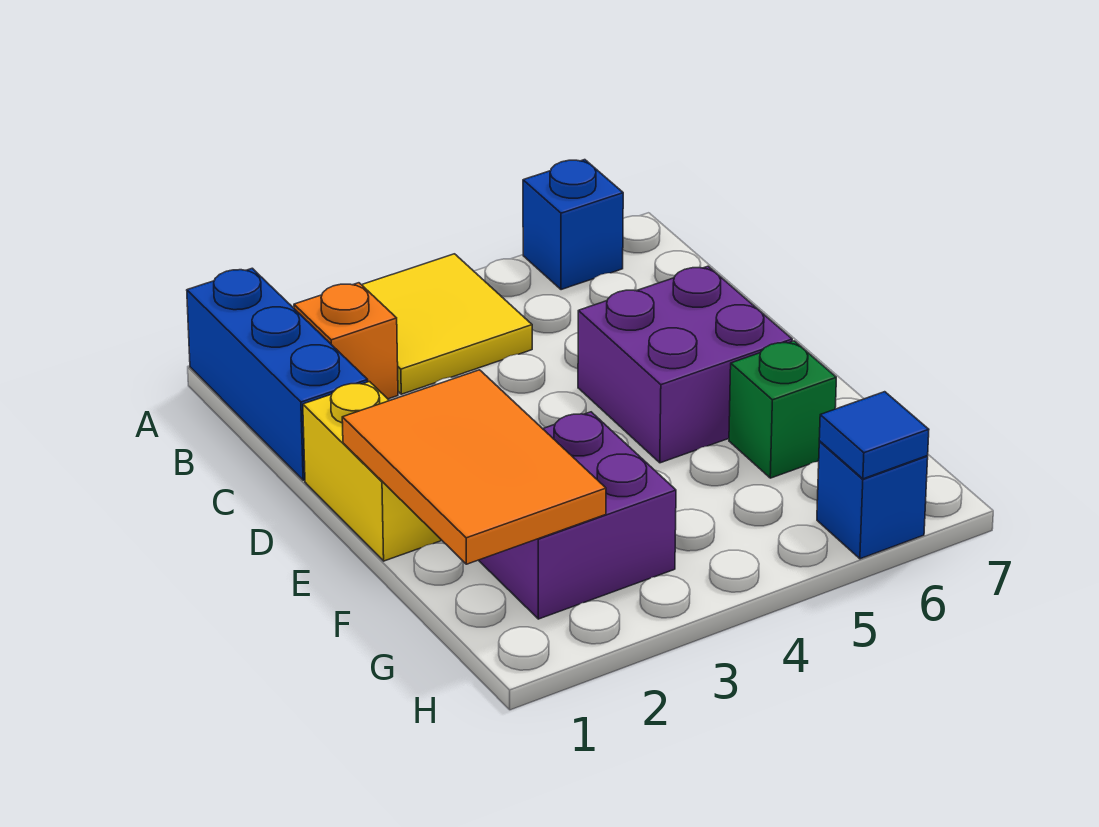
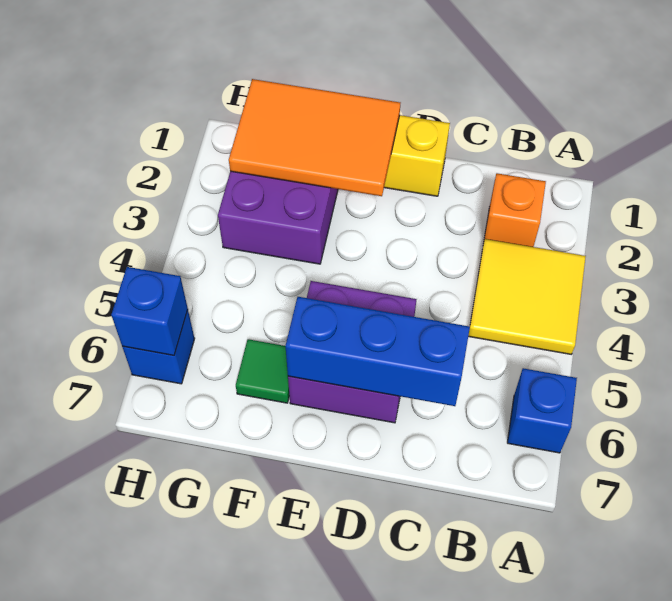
blue 1x3 brick [187,268,368,480] -> blue 1x3 brick moved to [286,297,470,406]
green 1x1 brick [729,341,836,478] -> green 1x1 tile [236,339,289,403]
blue 1x1 tile [819,392,929,479] -> blue 1x1 brick [111,267,188,355]

